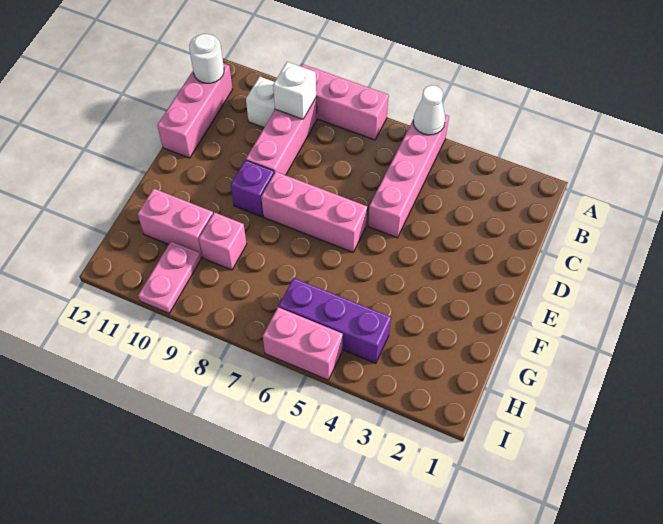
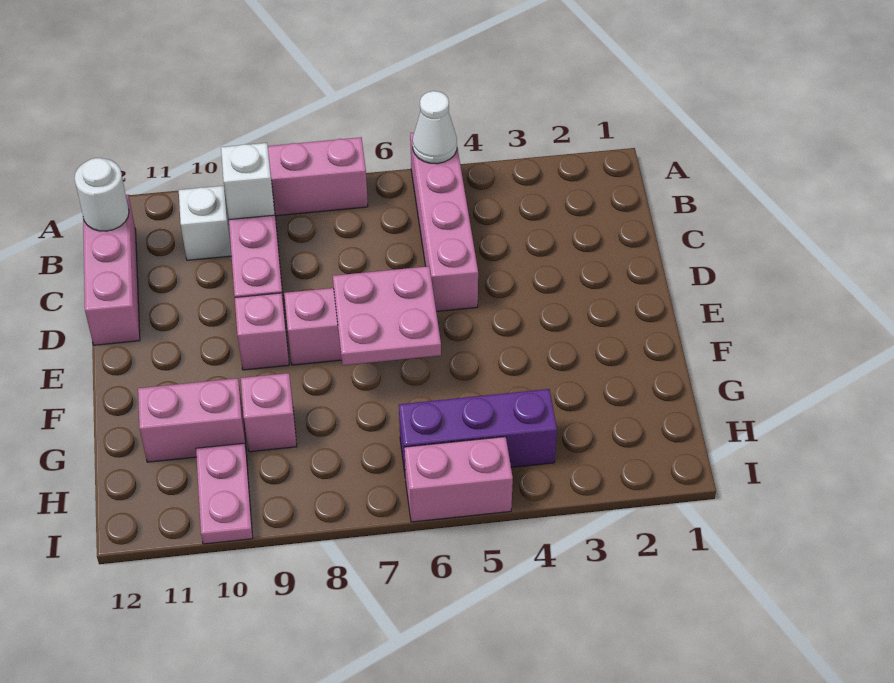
none -> pink 2x2 plate [333,266,441,365]
purple 1x1 brick [231,160,274,217] -> pink 1x1 brick [235,293,289,370]

